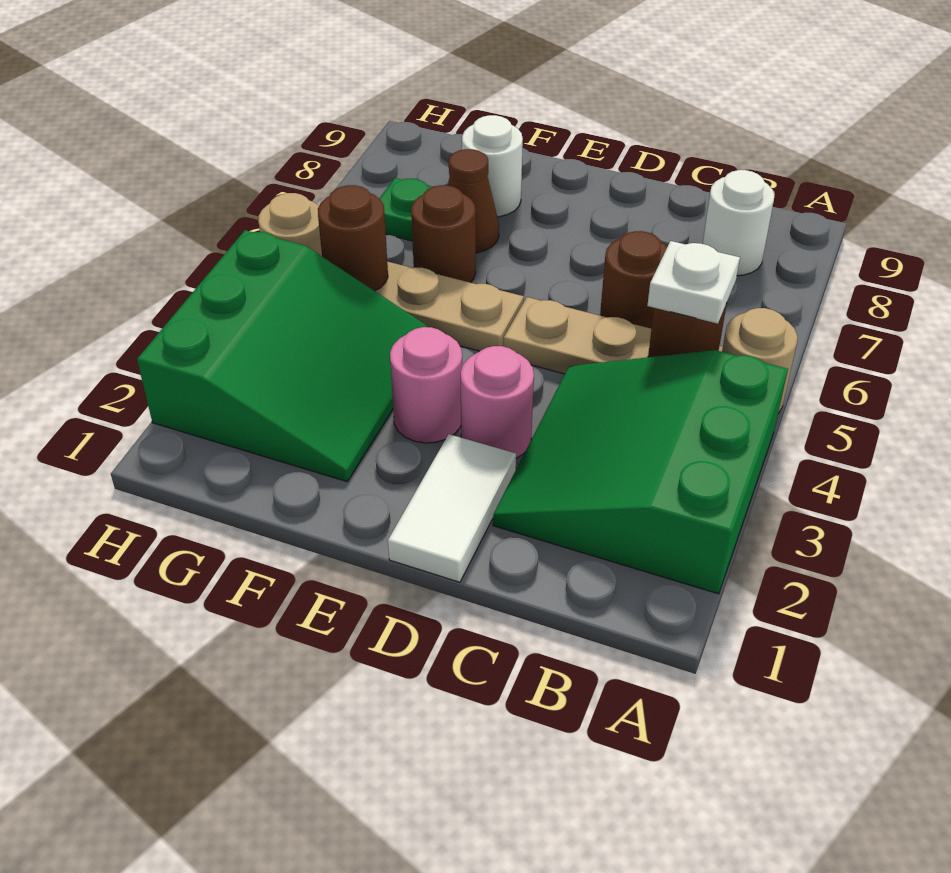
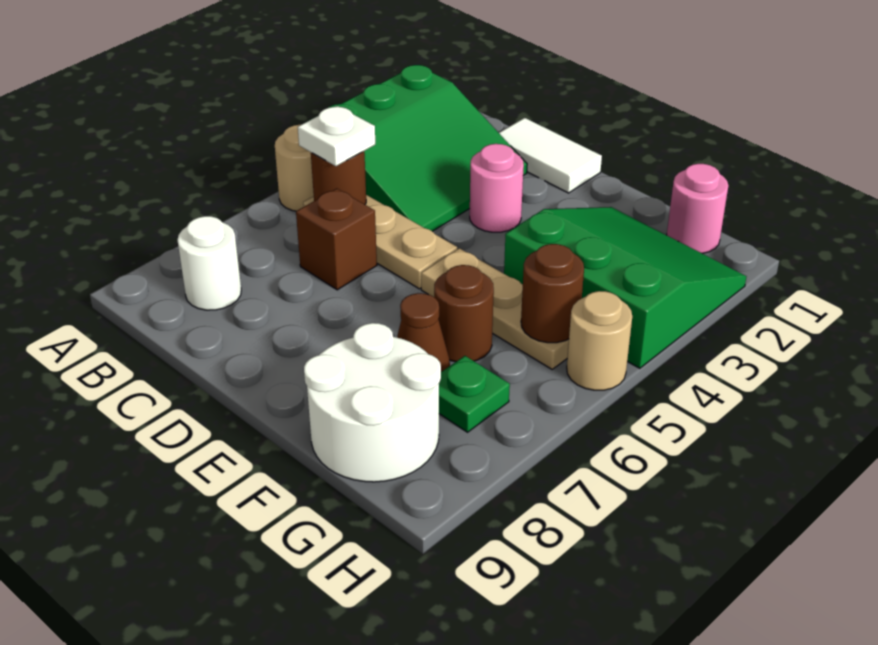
brown 1x1 round brick [600,231,667,329] -> brown 1x1 brick [296,189,377,290]
white 1x2 tile [388,434,516,582] -> white 1x2 tile turned to [499,118,602,193]
pink 1x1 round brick [390,327,462,443] -> pink 1x1 round brick moved to [667,164,728,253]
green 3x3 slope [137,230,429,482] -> green 3x3 slope turned to [504,207,747,368]
white 1x1 round brick [462,115,523,217] -> white 2x2 round brick [304,323,441,482]

